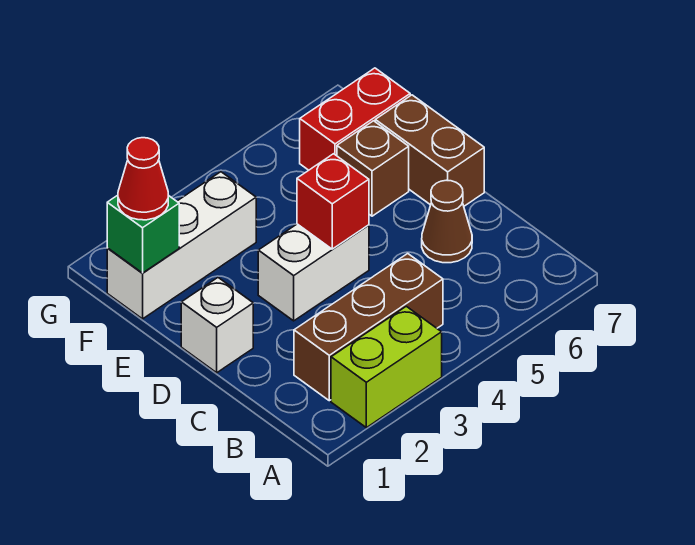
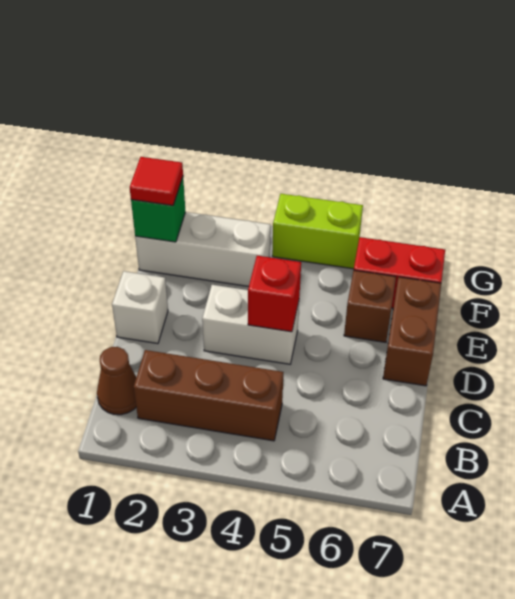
lime 1x2 brick [331,306,442,428] -> lime 1x2 brick moved to [272,194,363,269]
brown 1x1 cone [422,180,472,263] -> brown 1x1 cone moved to [97,347,136,415]
red 1x1 cone [118,138,168,220] -> red 1x1 tile [130,157,183,206]

